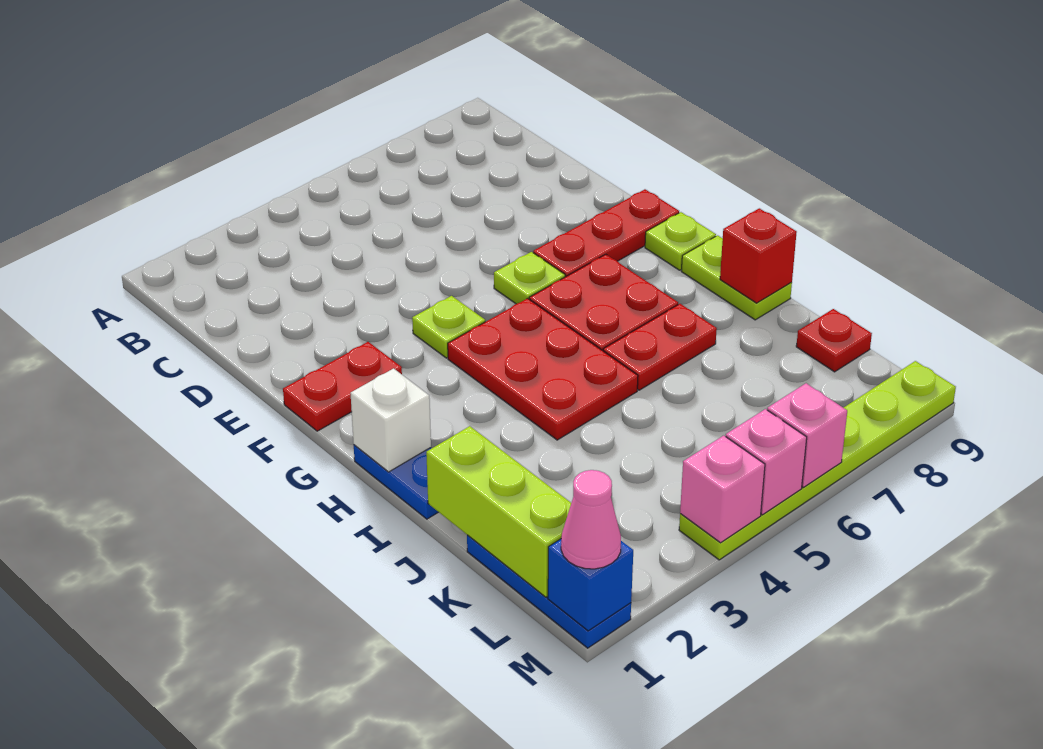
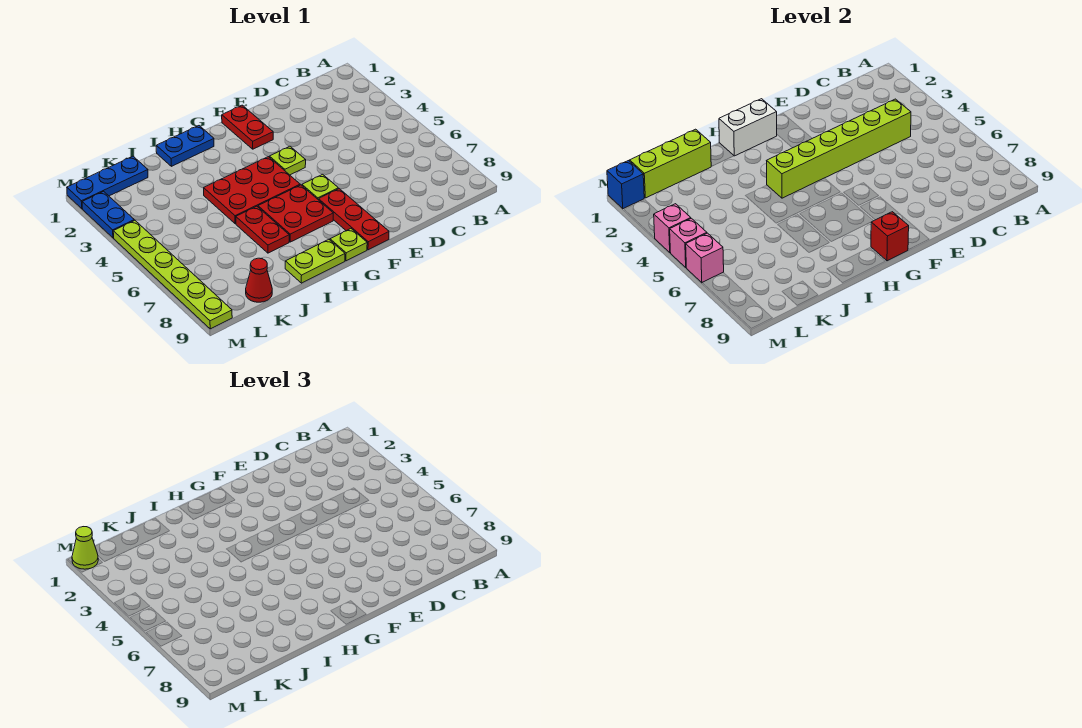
none -> lime 1x6 brick [767,99,911,198]
white 1x1 brick [351,368,431,472] -> white 1x2 brick [719,99,777,156]
red 1x1 brick [720,208,797,303] -> red 1x1 brick moved to [871,212,909,261]
red 1x1 plate [796,309,872,372] -> red 1x1 cone [246,258,272,302]
pink 1x1 cone [561,470,621,569] -> lime 1x1 cone [72,527,98,569]
none -> blue 1x2 plate [82,191,134,238]

